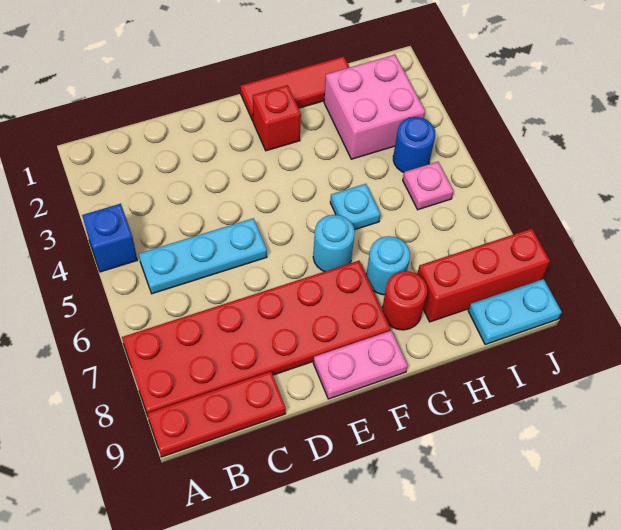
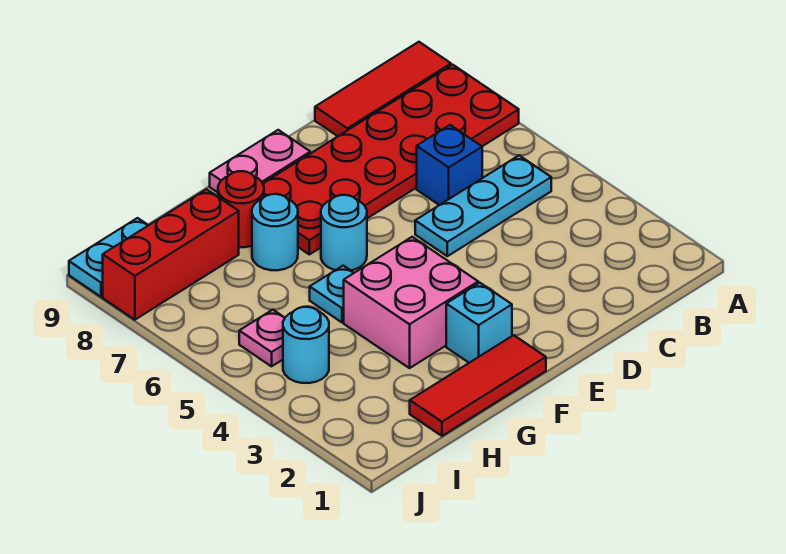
blue 1x1 brick [82,204,137,272] -> blue 1x1 brick moved to [417,125,482,205]
red 1x3 plate [147,371,286,457] -> red 1x3 tile [315,42,451,136]
red 1x1 brick [253,85,301,151] -> cyan 1x1 brick [446,283,512,363]
pink 2x2 brick [324,55,425,159] -> pink 2x2 brick moved to [344,237,478,368]
blue 1x1 round brick [393,117,435,172] -> cyan 1x1 round brick [283,307,329,383]

